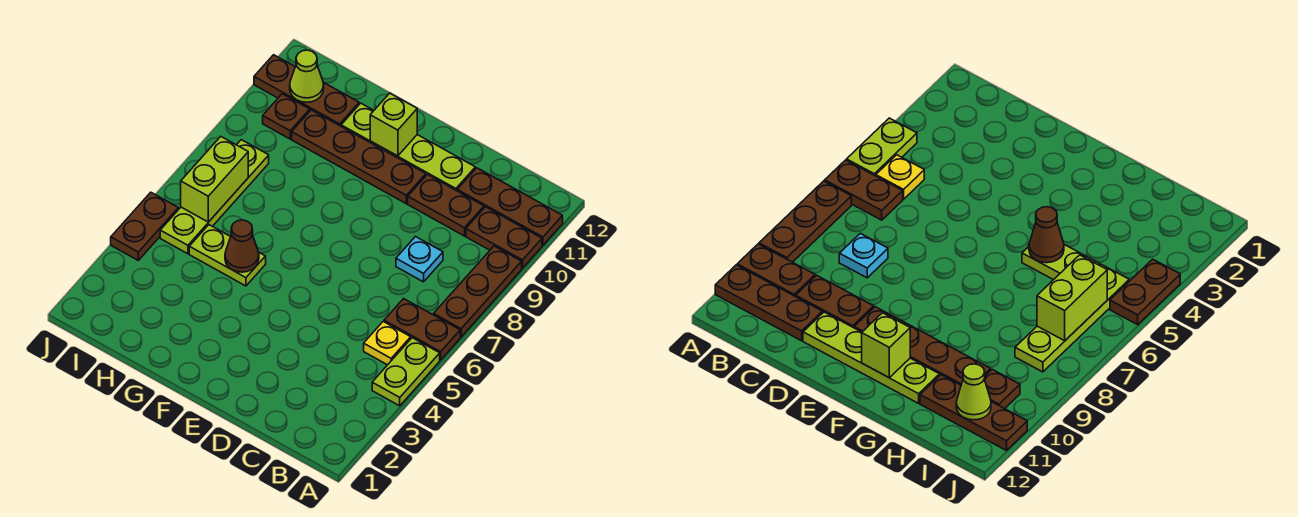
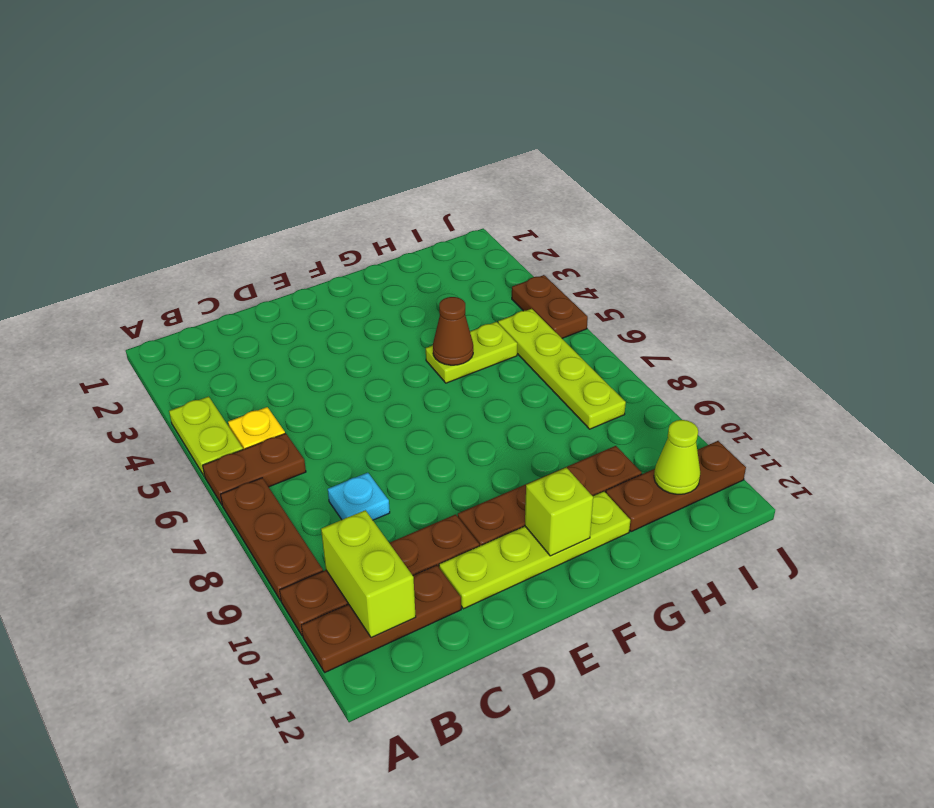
lime 1x2 brick [181,137,248,222] -> lime 1x2 brick moved to [321,510,416,638]
brown 1x1 plate [263,94,310,139] -> none

